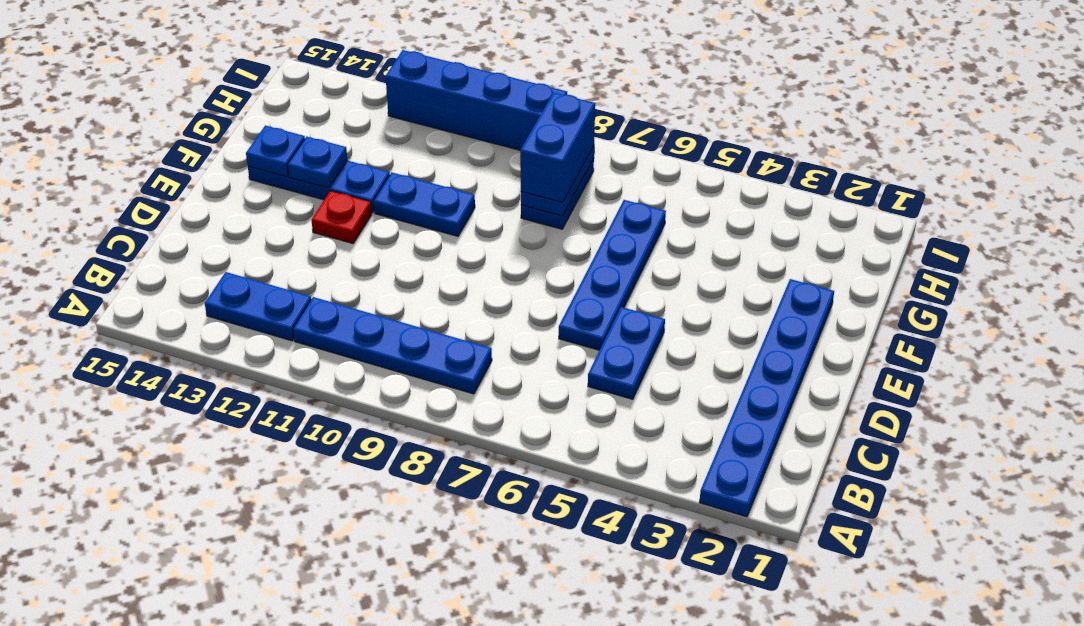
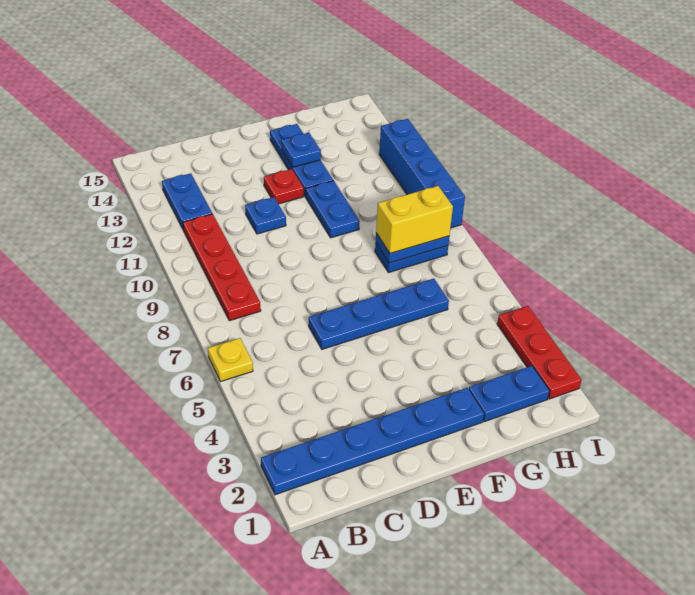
none -> yellow 1x1 plate [208,338,253,382]
blue 1x4 plate [293,297,492,394] -> red 1x4 plate [183,214,261,321]
blue 1x2 plate [588,307,665,399] -> blue 1x2 plate moved to [469,366,550,422]
blue 1x1 plate [246,125,305,177] -> blue 1x1 plate moved to [245,197,286,234]
blue 1x2 brick [520,93,595,202] -> yellow 1x2 brick [376,186,453,253]
none -> red 1x3 plate [497,306,581,399]

